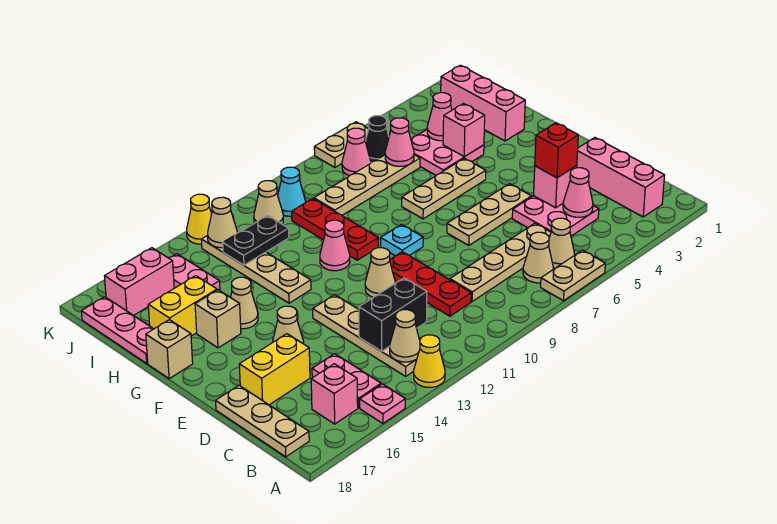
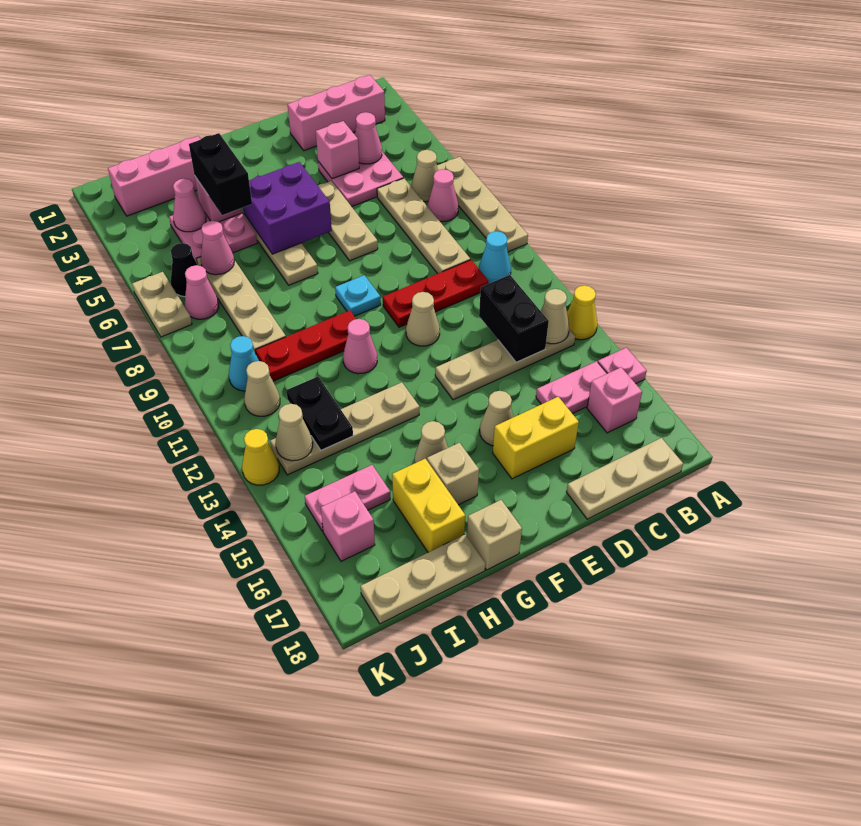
tan 1x2 plate [541,250,605,301] -> tan 1x4 plate [437,157,528,252]
tan 1x1 cone [523,232,553,283] -> pink 1x1 cone [427,169,458,221]
none -> cyan 1x1 cone [479,231,511,284]
red 1x1 brick [535,123,578,178] -> none
yellow 1x2 brick [239,334,310,405] -> yellow 1x2 brick turned to [493,397,579,479]
none -> purple 2x2 brick [243,162,332,254]
none -> black 1x2 brick [189,133,252,215]
pink 1x3 plate [81,297,153,363] -> tan 1x3 plate [361,534,485,624]
pink 1x2 brick [104,248,174,316] -> pink 1x1 brick [321,491,375,561]

